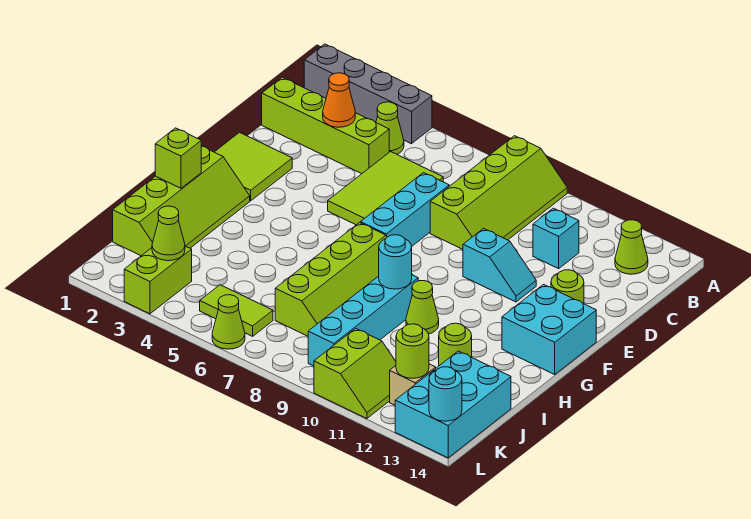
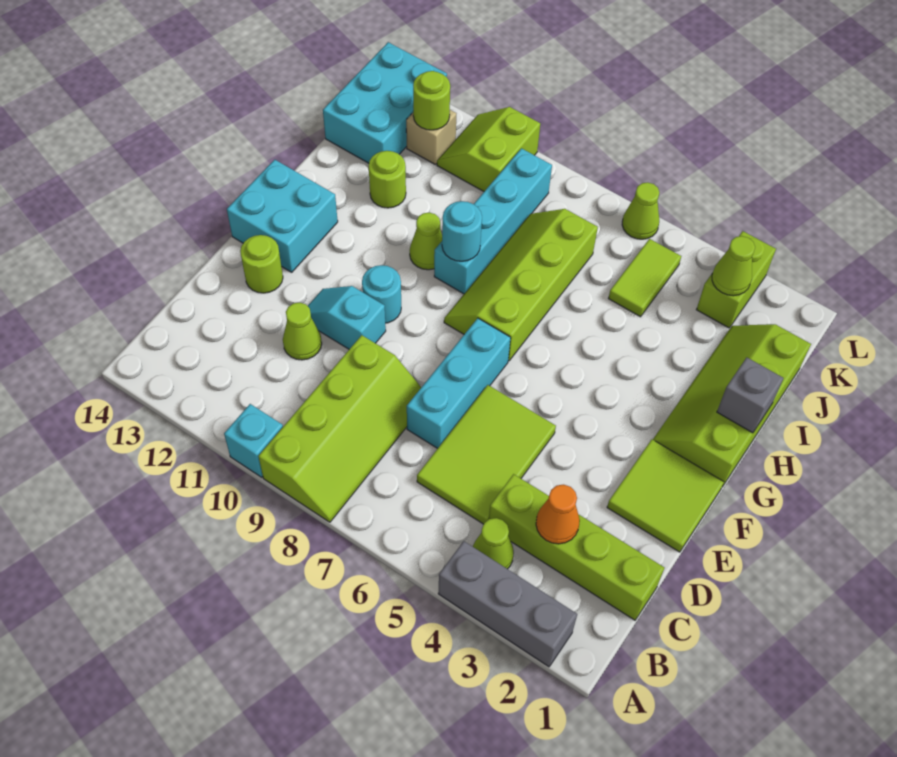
grey 1x4 brick [304,44,432,144] -> grey 1x3 brick [438,541,577,667]
lime 2x4 slope [430,136,567,249] -> lime 2x4 slope turned to [258,335,421,522]
lime 1x1 cone [615,220,648,274] -> lime 1x1 cone moved to [283,303,322,360]
cyan 1x1 brick [533,208,579,269] -> cyan 1x1 brick moved to [224,404,283,477]
lime 1x1 brick [155,128,201,188] -> grey 1x1 brick [717,358,784,433]
lime 1x2 tile [200,285,273,336] -> lime 1x2 tile turned to [608,239,681,317]
cyan 1x1 round brick [429,367,462,421] -> cyan 1x1 round brick moved to [362,265,401,323]

